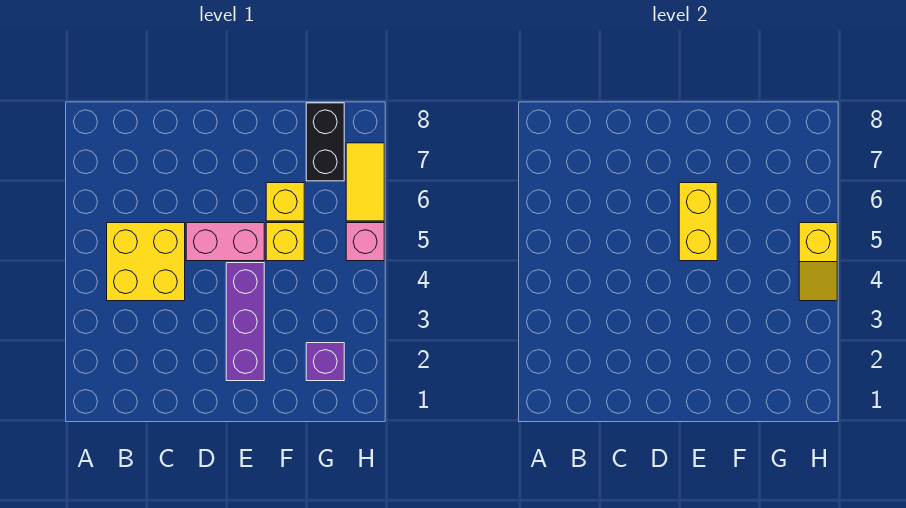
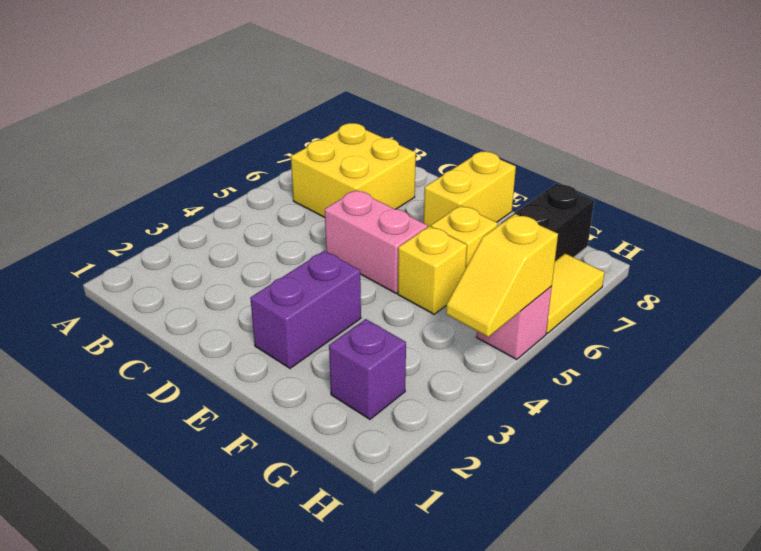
yellow 2x2 brick [107,223,185,301] -> yellow 2x2 brick moved to [291,123,416,217]
purple 1x3 brick [226,263,264,381] -> purple 1x2 brick [250,251,361,368]
yellow 1x2 brick [679,183,717,261] -> yellow 1x2 brick moved to [424,151,516,227]

